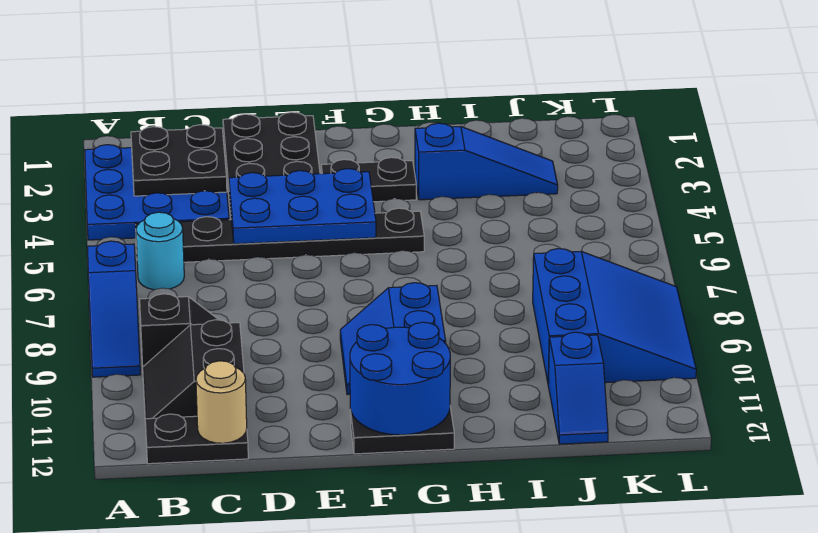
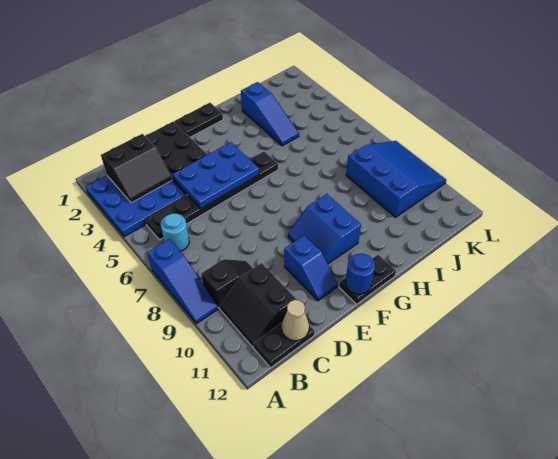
black 2x2 plate [131,125,227,196] -> black 2x2 slope [101,134,172,203]
tan 1x1 round brick [196,361,247,443] -> tan 1x1 cone [282,300,309,341]
black 1x2 plate [321,157,416,202] -> black 1x2 plate moved to [175,103,223,137]
blue 2x2 round brick [350,322,450,435] -> blue 1x1 round brick [345,254,375,294]
blue 1x3 slope [415,123,558,200] -> blue 1x3 slope turned to [241,82,299,146]
blue 1x2 slope [548,332,608,444] -> blue 1x2 slope moved to [284,235,338,301]

